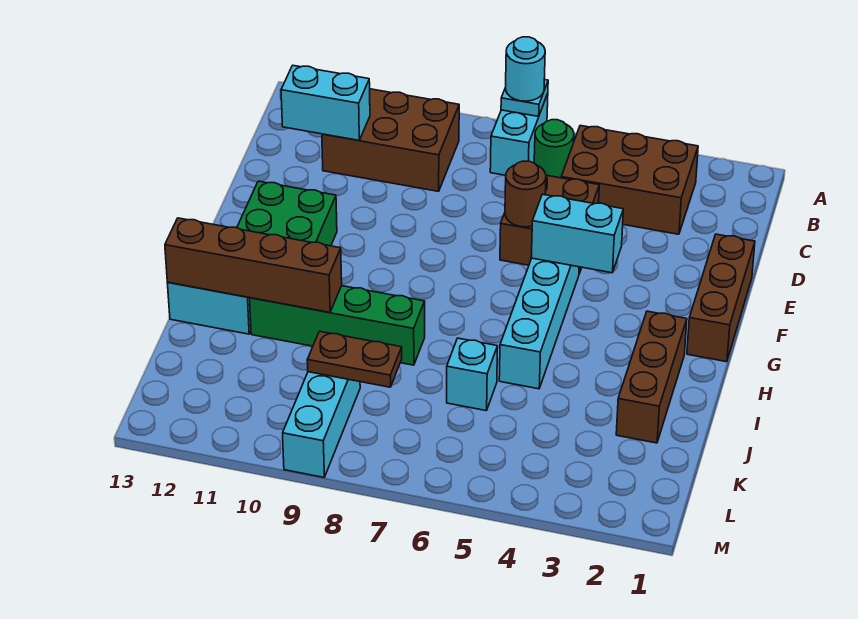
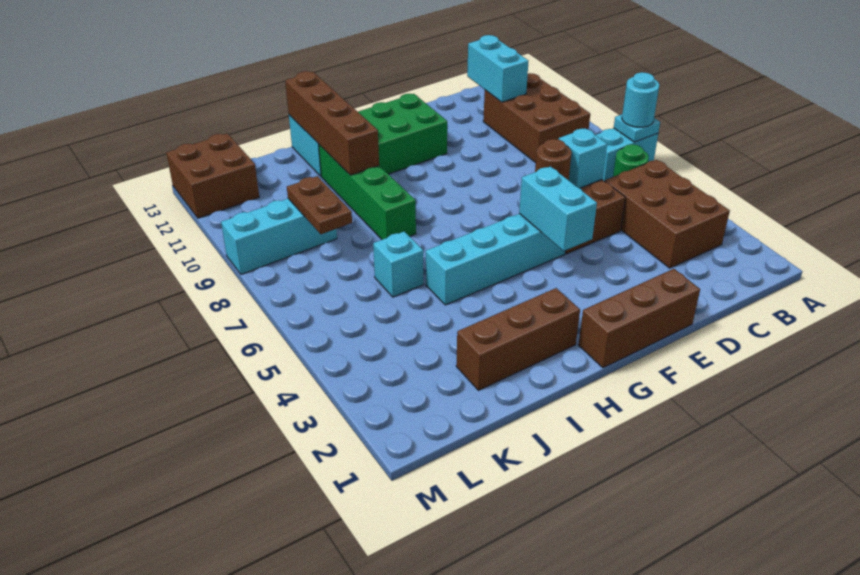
none -> cyan 1x1 brick [559,128,607,188]
none -> brown 2x2 brick [166,134,259,218]

